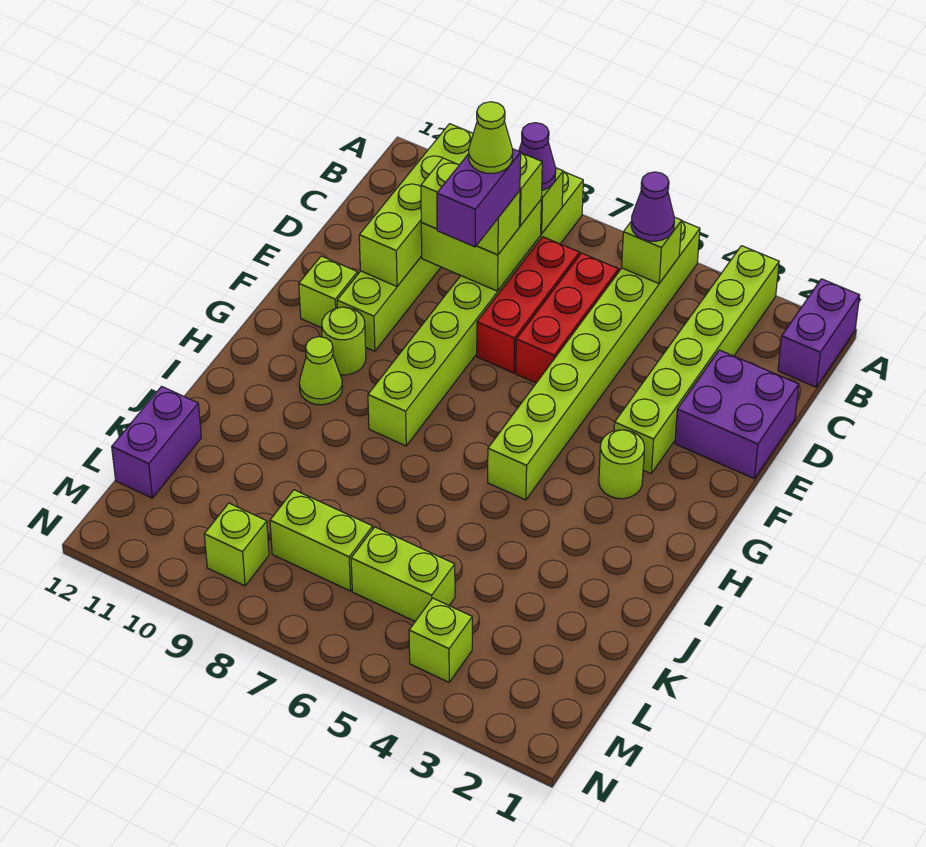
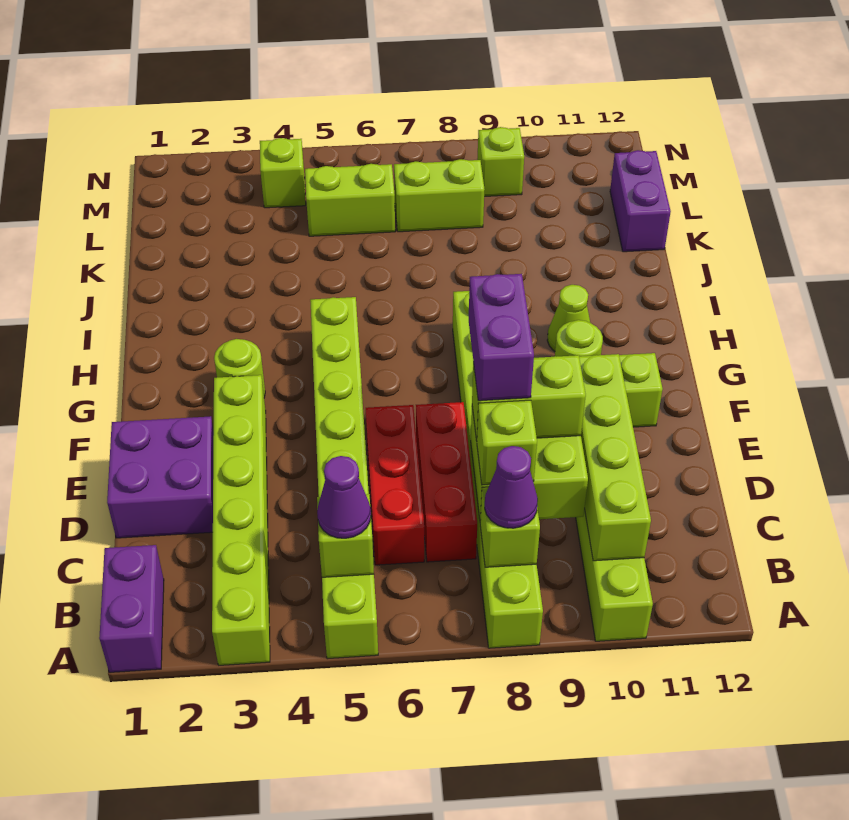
lime 1x1 cone [469,102,513,174] -> none

